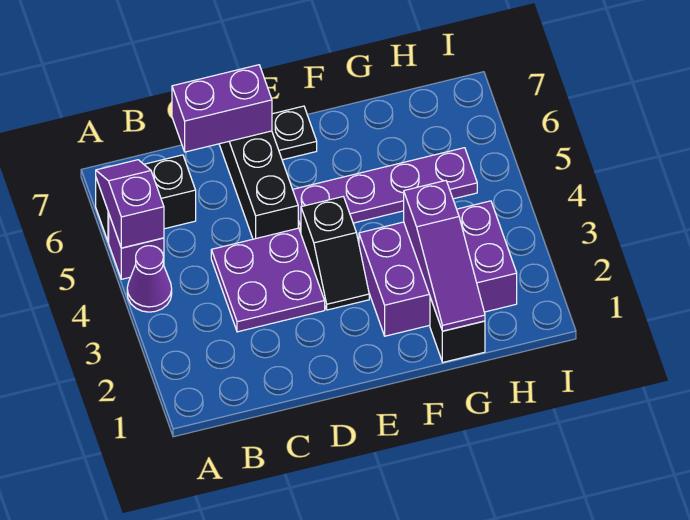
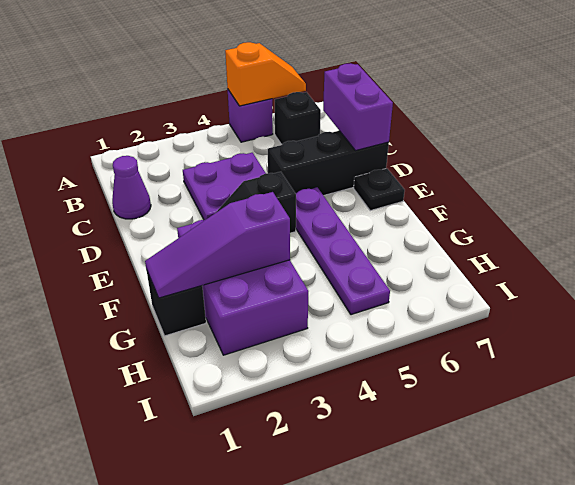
purple 1x1 cone [127,246,172,312] -> purple 1x1 cone moved to [112,156,151,219]
purple 1x2 slope [96,160,164,248] -> orange 1x2 slope [225,42,306,106]
black 1x2 brick [96,155,196,242] -> black 1x1 brick [275,92,321,145]

